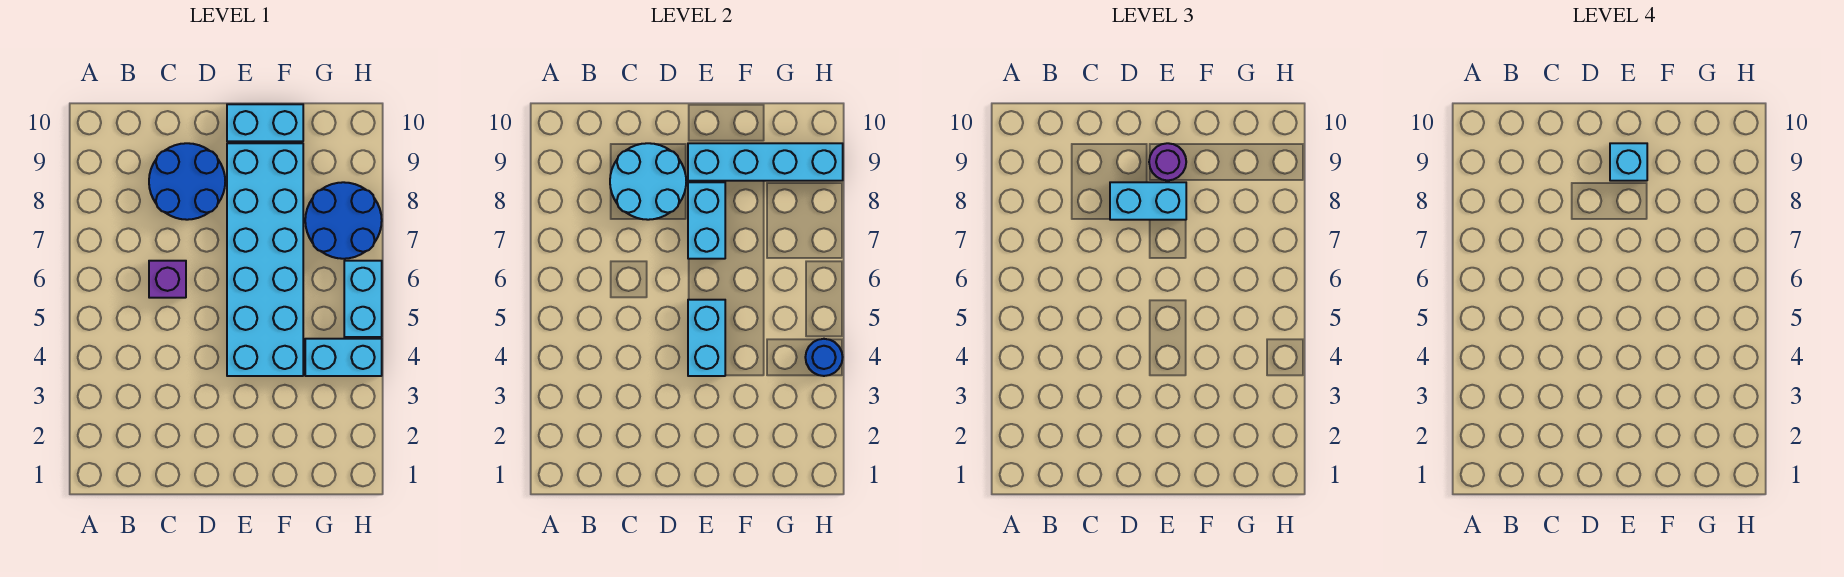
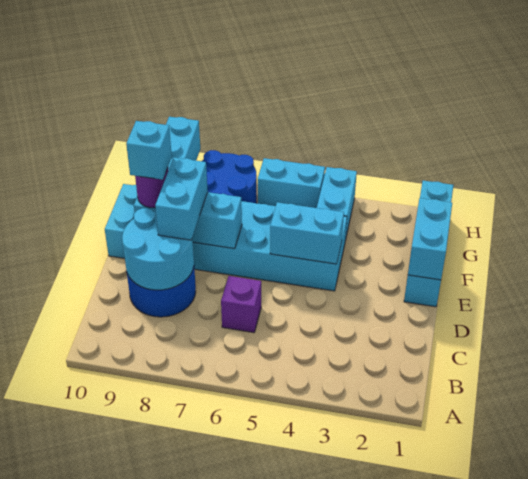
none -> cyan 1x4 brick [404,181,453,307]
none -> cyan 1x2 brick [408,198,452,280]
blue 1x1 round brick [805,339,843,376] -> none

